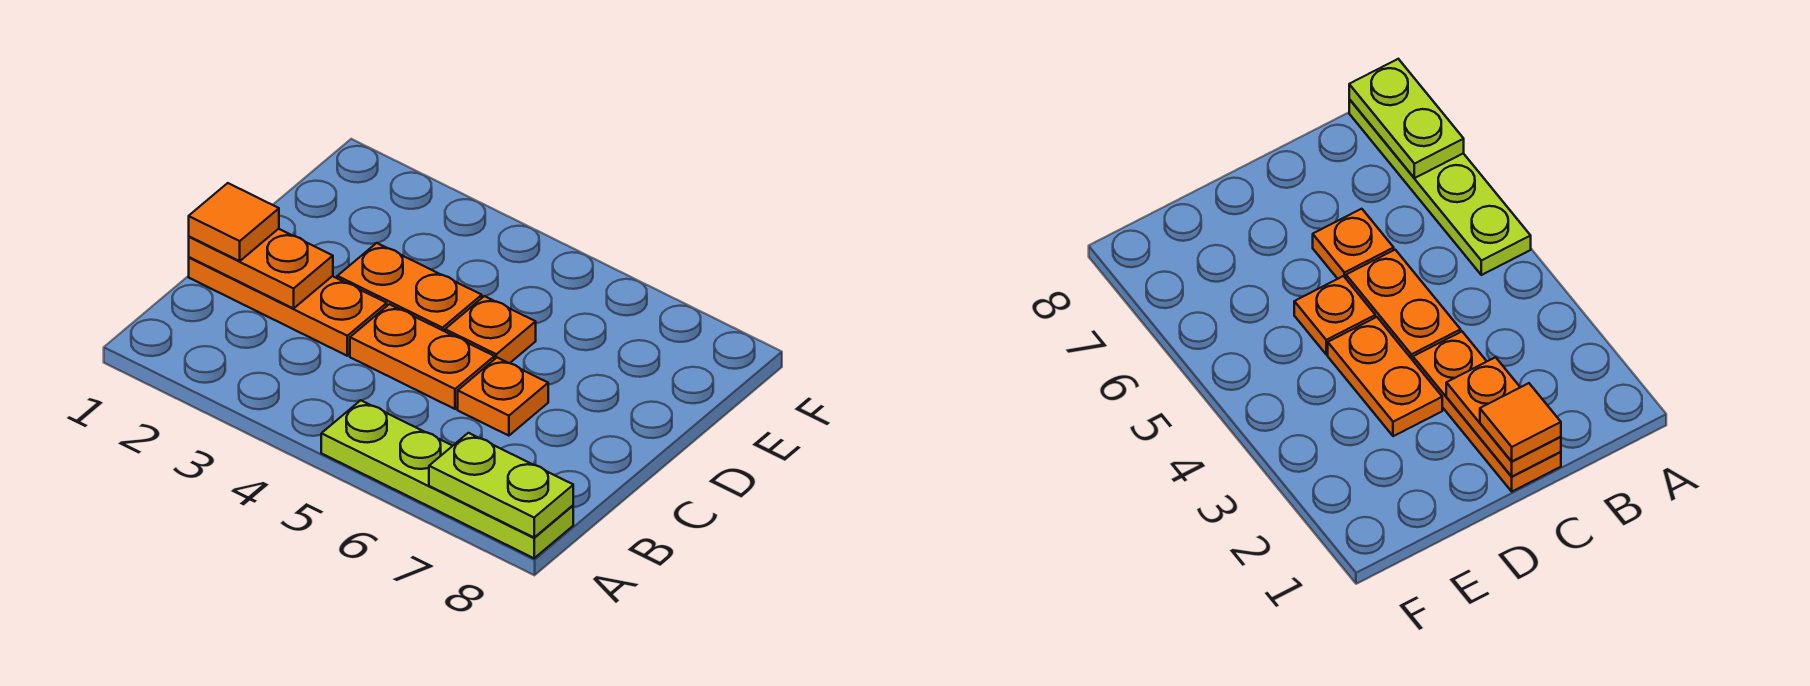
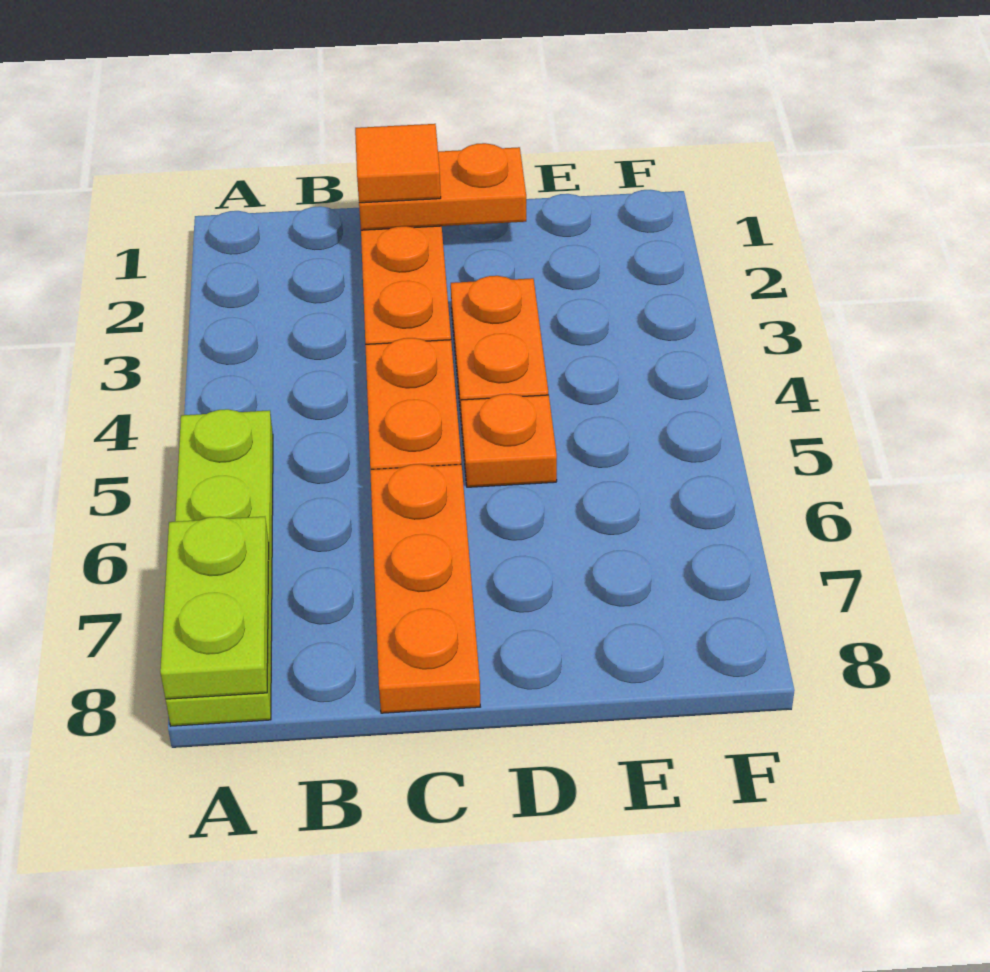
orange 1x2 plate [189,229,333,308] -> orange 1x2 plate turned to [359,143,526,230]
orange 1x1 plate [458,358,548,436] -> orange 1x3 plate [370,464,480,713]

